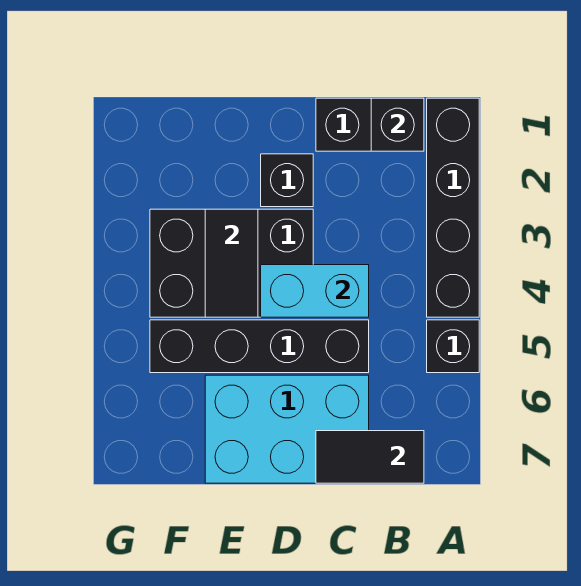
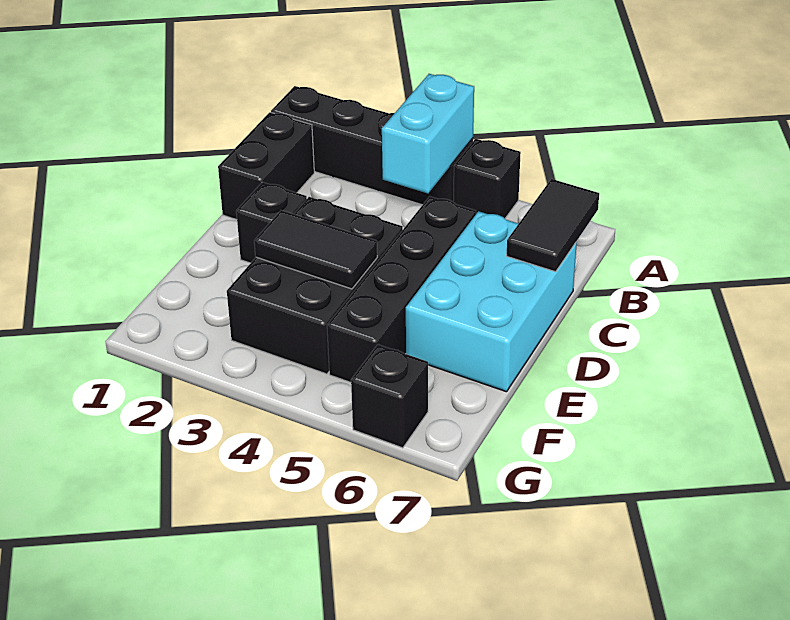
black 1x1 brick [371,98,424,151] -> black 1x1 brick moved to [351,345,428,448]
cyan 1x2 brick [261,265,369,317] -> cyan 1x2 brick moved to [382,74,474,193]

